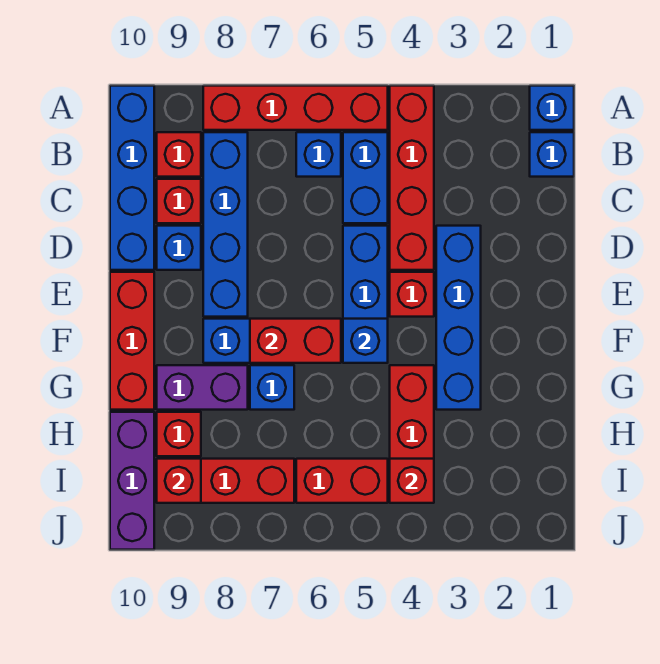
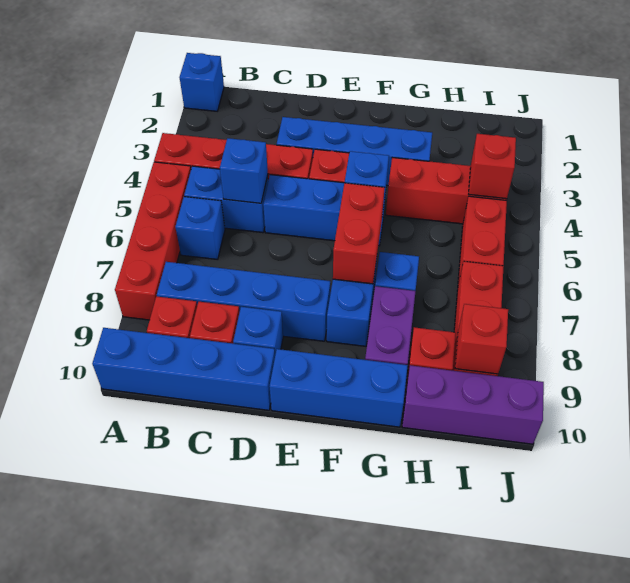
blue 1x1 brick [530,132,574,177] -> blue 1x1 brick moved to [220,138,268,203]
red 1x3 brick [110,272,154,410] -> blue 1x3 brick [269,349,408,427]

